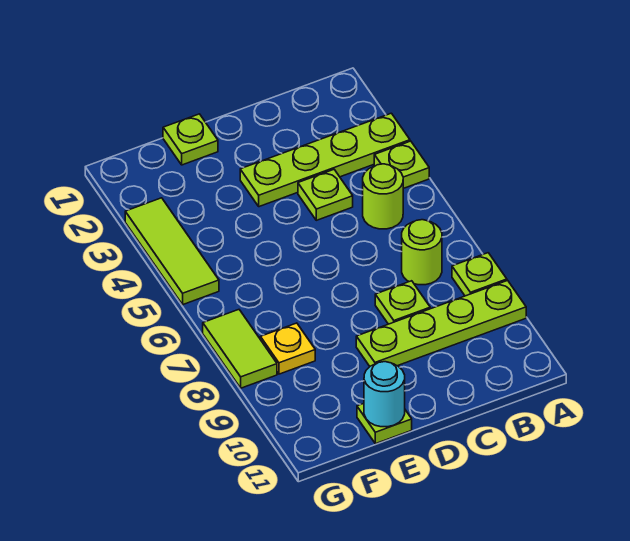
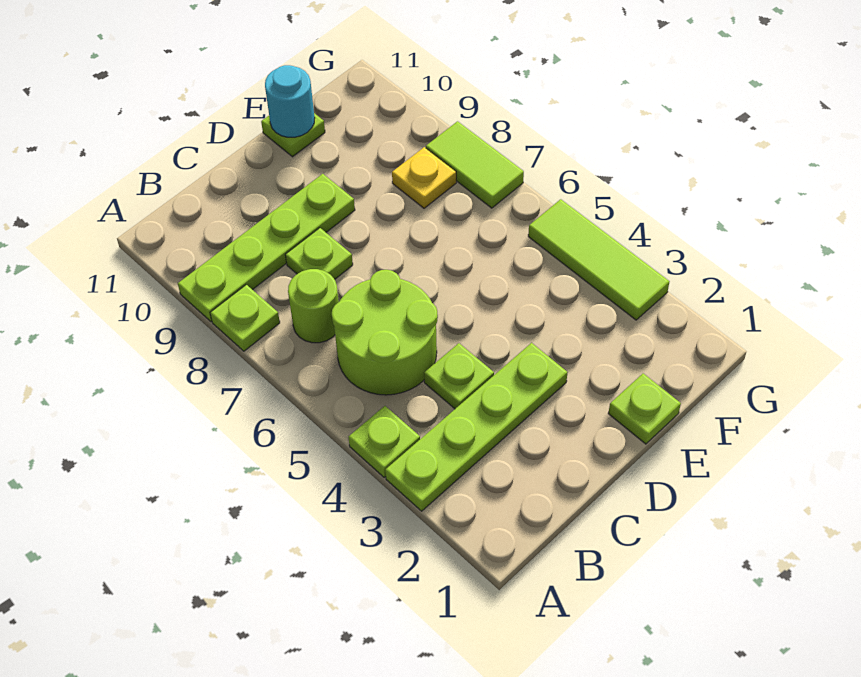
lime 1x1 round brick [363,164,403,229] -> lime 2x2 round brick [332,270,438,395]

